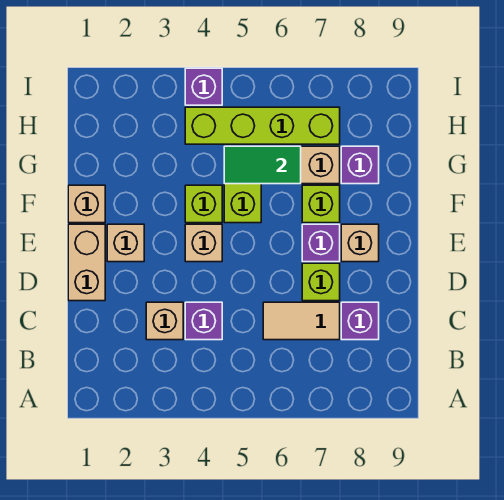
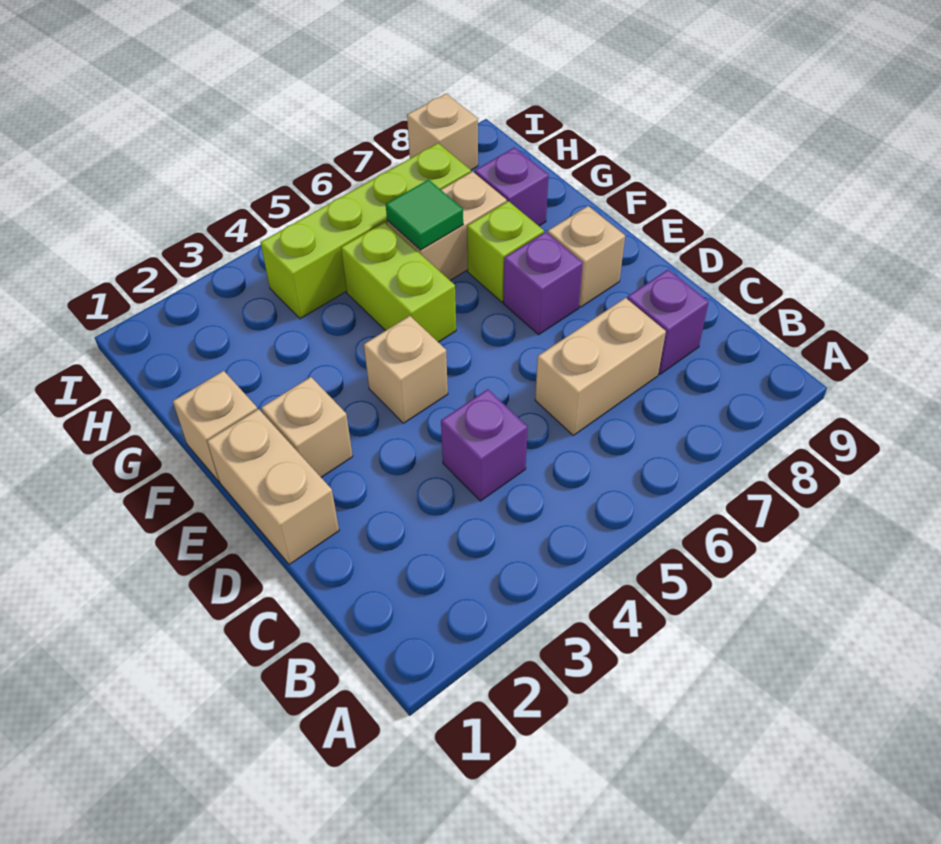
tan 1x1 brick [146,302,183,340] -> tan 1x1 brick moved to [407,94,478,170]
tan 1x2 tile [263,302,340,340] -> tan 1x2 brick [535,298,666,435]
lime 1x1 brick [302,263,340,301] -> none
lime 1x1 brick [185,185,222,223] -> none
green 1x2 tile [224,146,301,184] -> green 1x1 tile [386,180,463,250]
purple 1x1 brick [185,68,222,105] -> none

